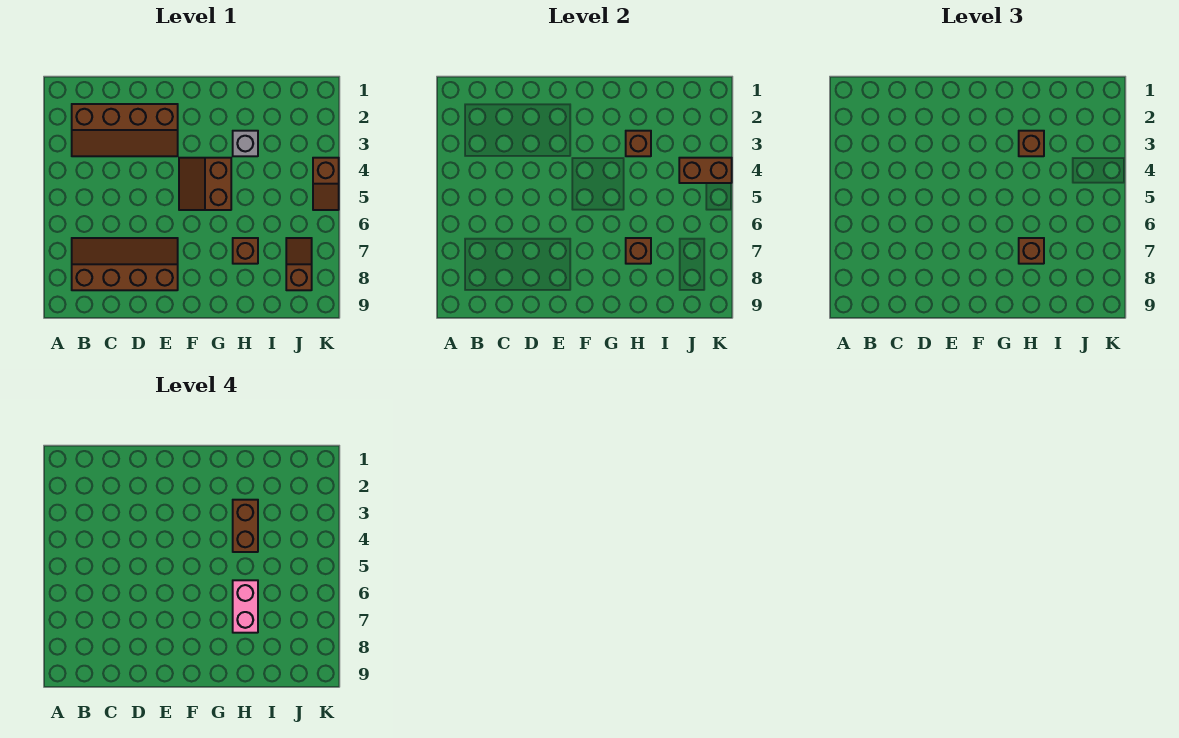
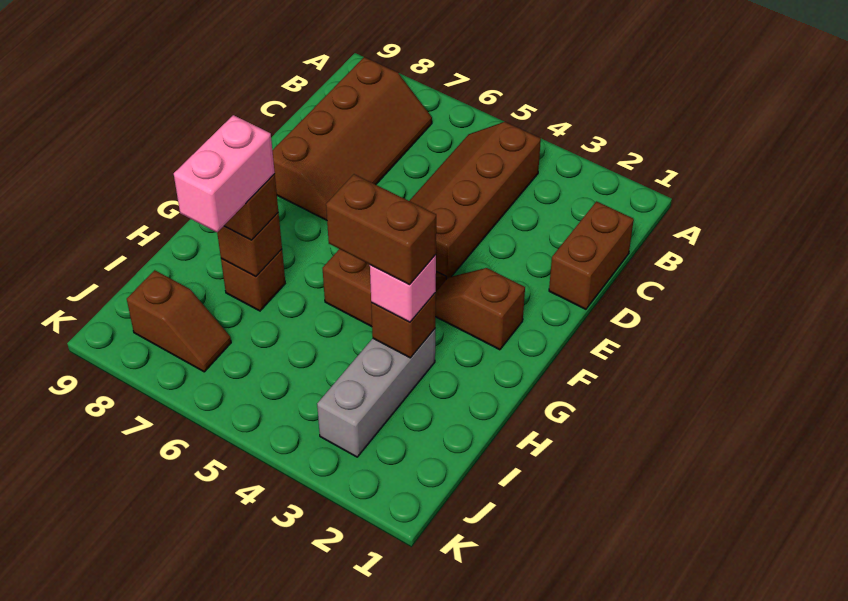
brown 2x4 slope [72,104,178,156] -> brown 2x4 slope moved to [410,122,541,279]
grey 1x1 brick [233,131,258,156] -> grey 1x3 brick [317,329,435,457]
brown 1x1 brick [1019,131,1044,156] -> pink 1x1 brick [370,255,436,322]
pink 1x2 brick [233,580,258,633] -> pink 1x2 brick turned to [174,115,275,232]
brown 1x2 brick [679,158,732,183] -> brown 1x2 brick moved to [549,201,634,309]
brown 1x2 slope [313,158,339,210] -> brown 1x2 slope moved to [435,268,525,350]

